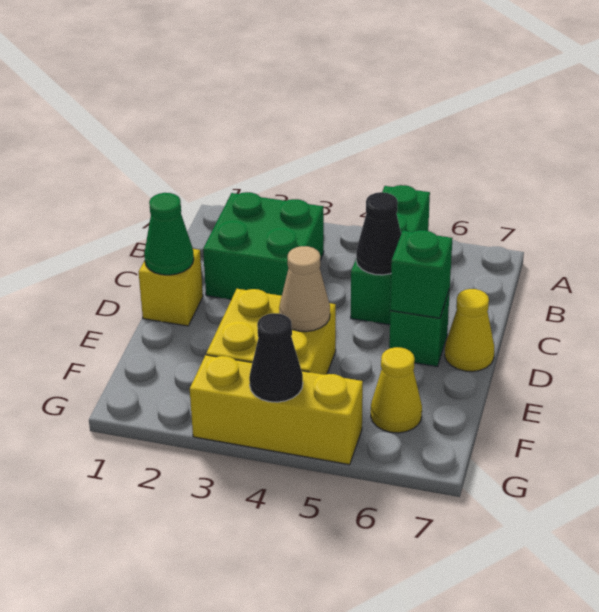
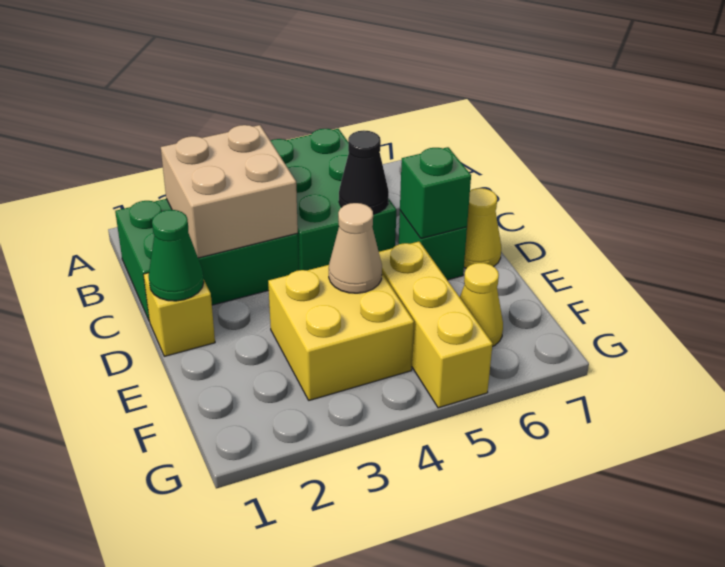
green 1x3 brick [351,185,430,325] -> green 2x3 brick [271,129,396,270]
green 2x2 brick [203,192,324,300] -> green 2x3 brick [115,199,299,321]
none -> tan 2x2 brick [161,125,298,258]
yellow 1x3 brick [190,355,363,465] -> yellow 1x3 brick turned to [379,242,493,408]
black 1x1 cone [249,313,303,402] -> none

